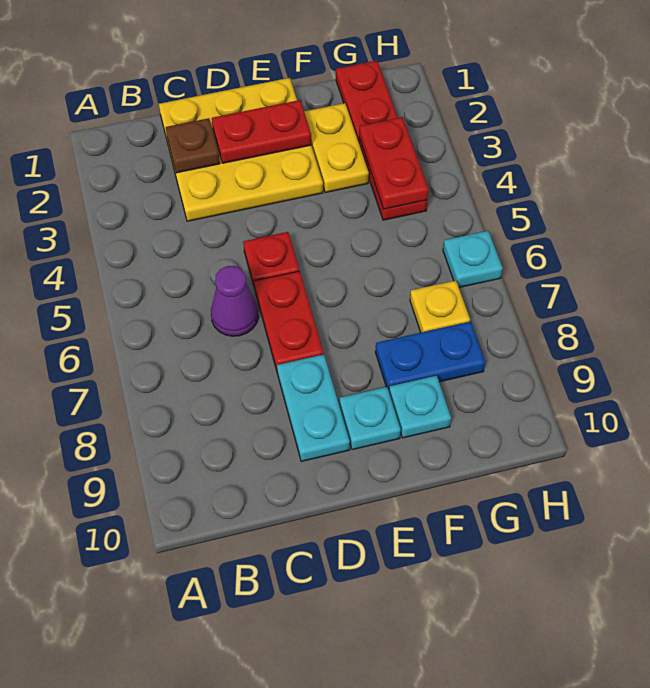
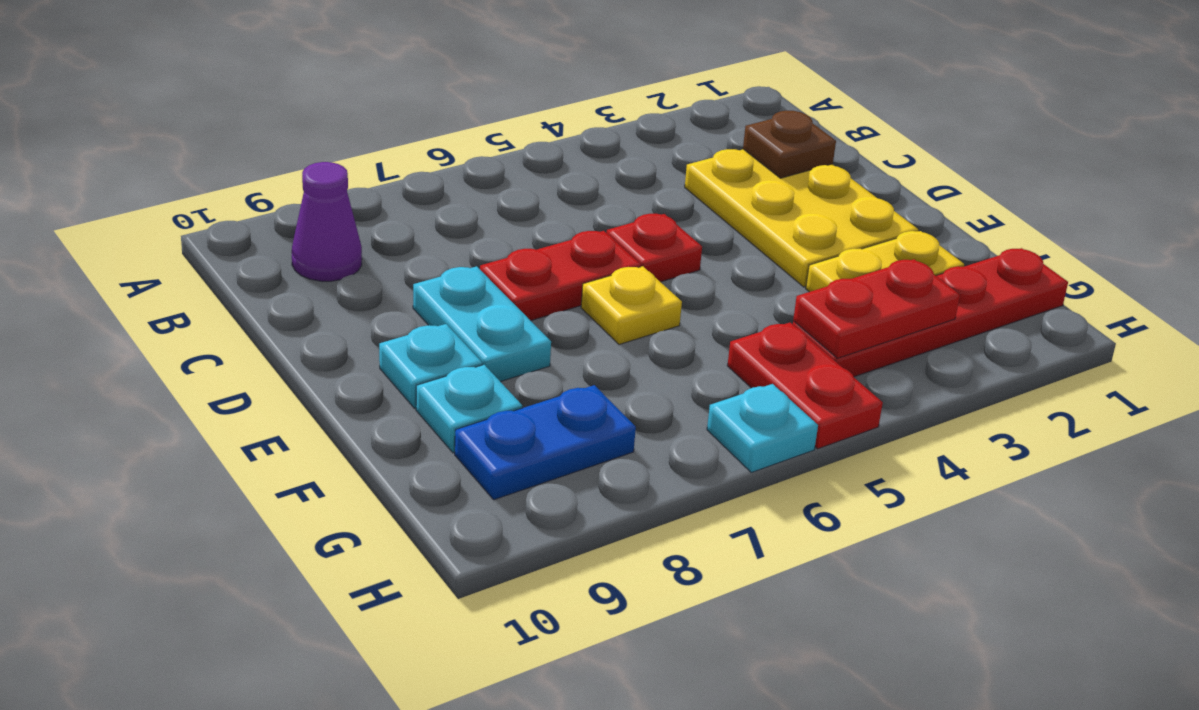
yellow 3x3 plate [159,78,323,221] -> yellow 2x3 plate [685,149,918,287]
purple 1x1 cone [211,266,258,336] -> purple 1x1 cone moved to [292,162,362,281]
red 1x2 plate [212,100,311,163] -> red 1x2 plate moved to [727,323,883,449]
cyan 1x2 plate [277,354,350,461] -> cyan 1x2 plate turned to [413,266,551,382]
blue 1x2 plate [375,322,485,390] -> blue 1x2 plate turned to [455,385,636,500]
yellow 1x1 plate [410,281,470,333] -> yellow 1x1 plate moved to [581,266,682,344]

